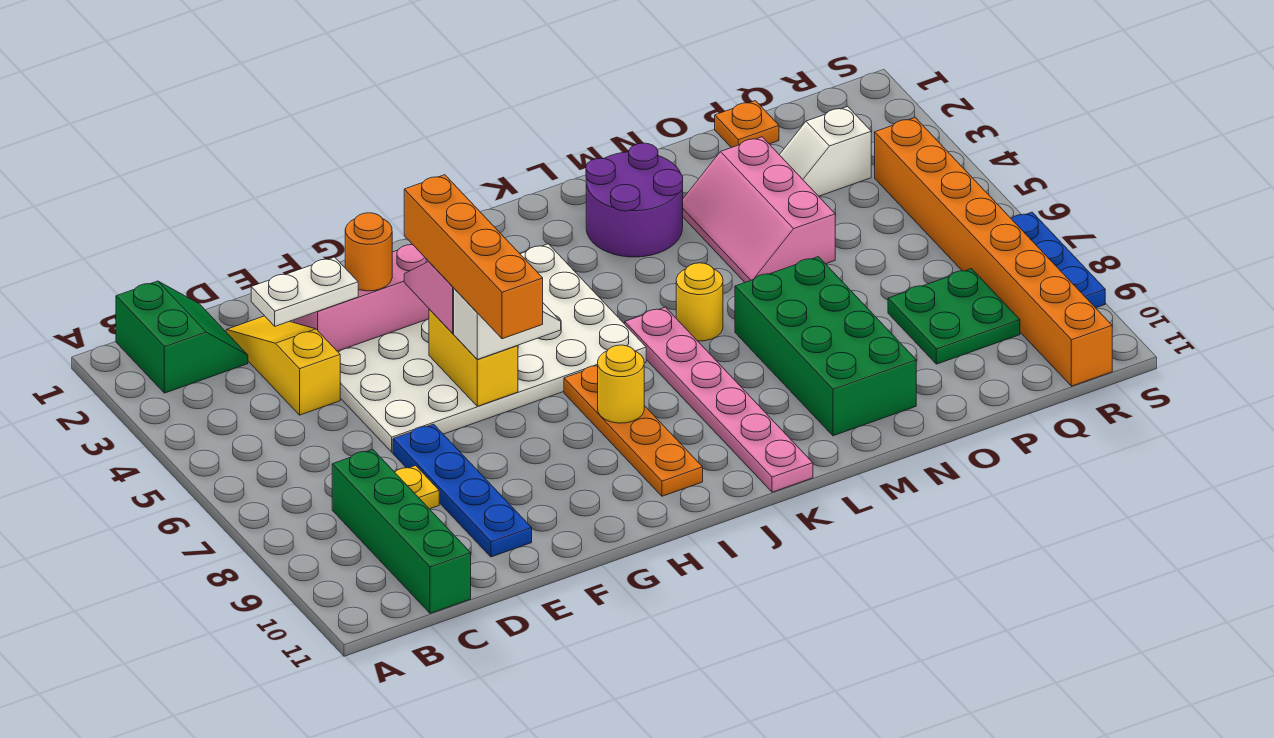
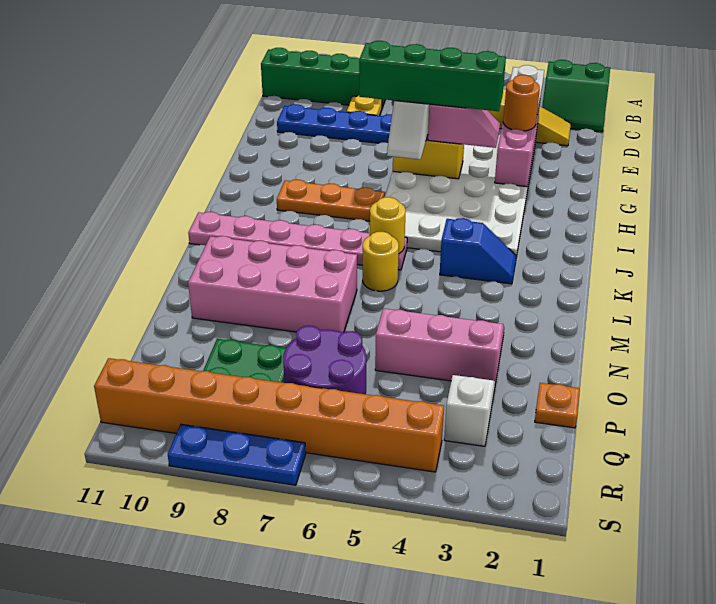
orange 1x4 brick [404,175,543,339] -> green 1x4 brick [359,41,506,111]
orange 1x4 plate [564,366,703,496] -> orange 1x3 plate [277,180,385,221]
yellow 1x1 round brick [598,345,644,423] -> yellow 1x1 round brick moved to [370,197,406,253]
none -> blue 1x2 slope [440,218,516,284]
purple 2x2 round brick [586,143,683,257] -> purple 2x2 round brick moved to [283,326,366,394]
green 2x4 brick [735,257,916,436] -> pink 2x4 brick [188,236,357,333]

